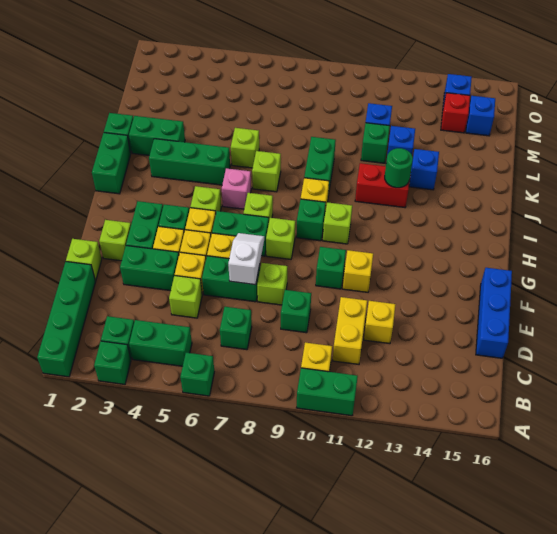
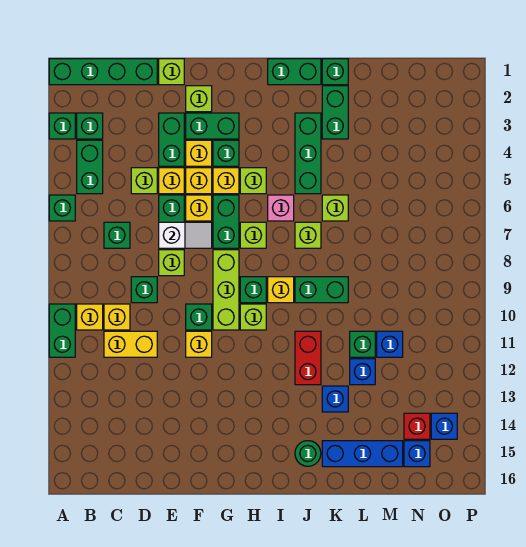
yellow 1x1 brick [364,301,396,344] -> yellow 1x1 brick moved to [104,304,130,330]
blue 1x3 brick [476,268,512,358] -> blue 1x3 brick moved to [322,441,403,467]
lime 1x1 brick [266,218,295,259] -> lime 1x3 brick [213,250,239,330]
green 1x1 round brick [385,148,413,188] -> green 1x1 round brick moved to [295,441,321,466]

